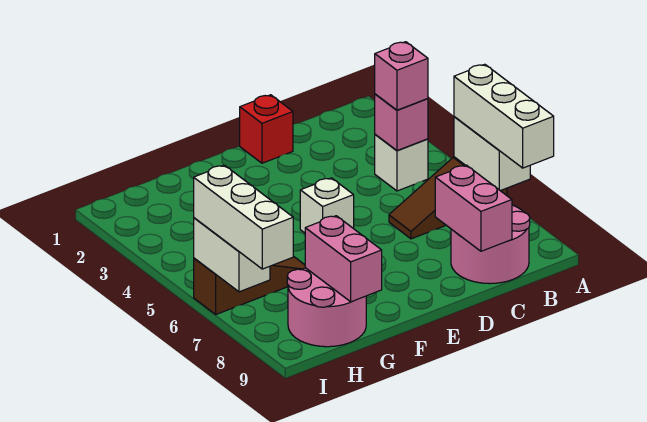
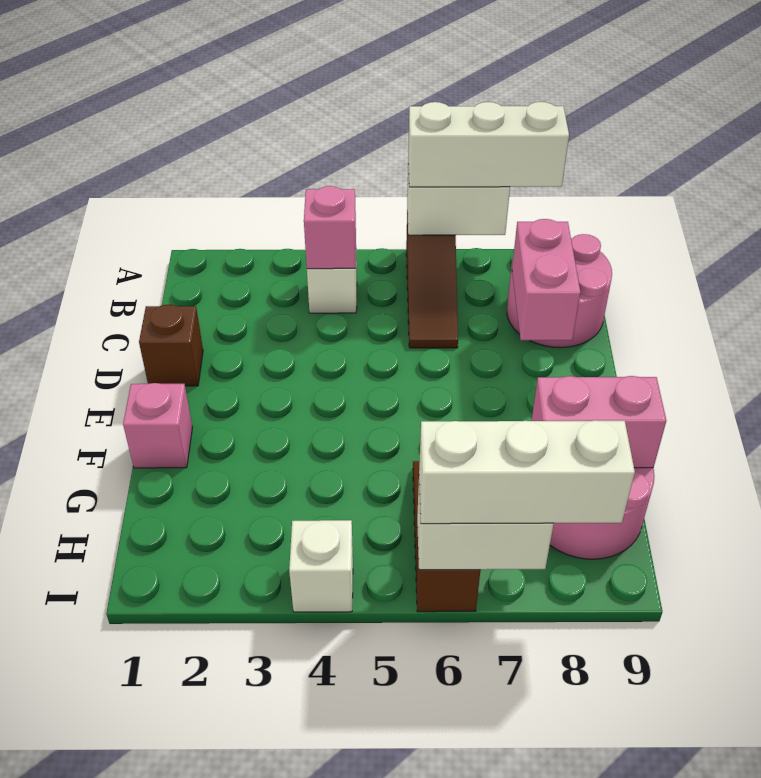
pink 1x1 brick [375,42,428,110] -> pink 1x1 brick moved to [123,383,192,468]
pink 1x2 brick [435,165,512,251] -> pink 1x2 brick turned to [512,219,581,340]
red 1x1 brick [240,95,293,163] -> brown 1x1 brick [139,305,203,386]
white 1x1 brick [300,178,354,233] -> white 1x1 brick moved to [289,520,353,612]

